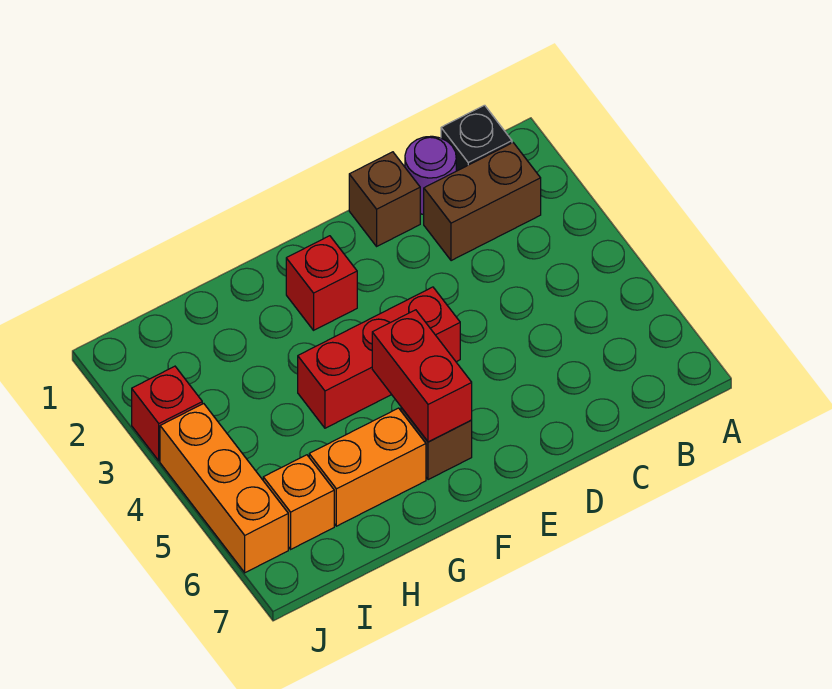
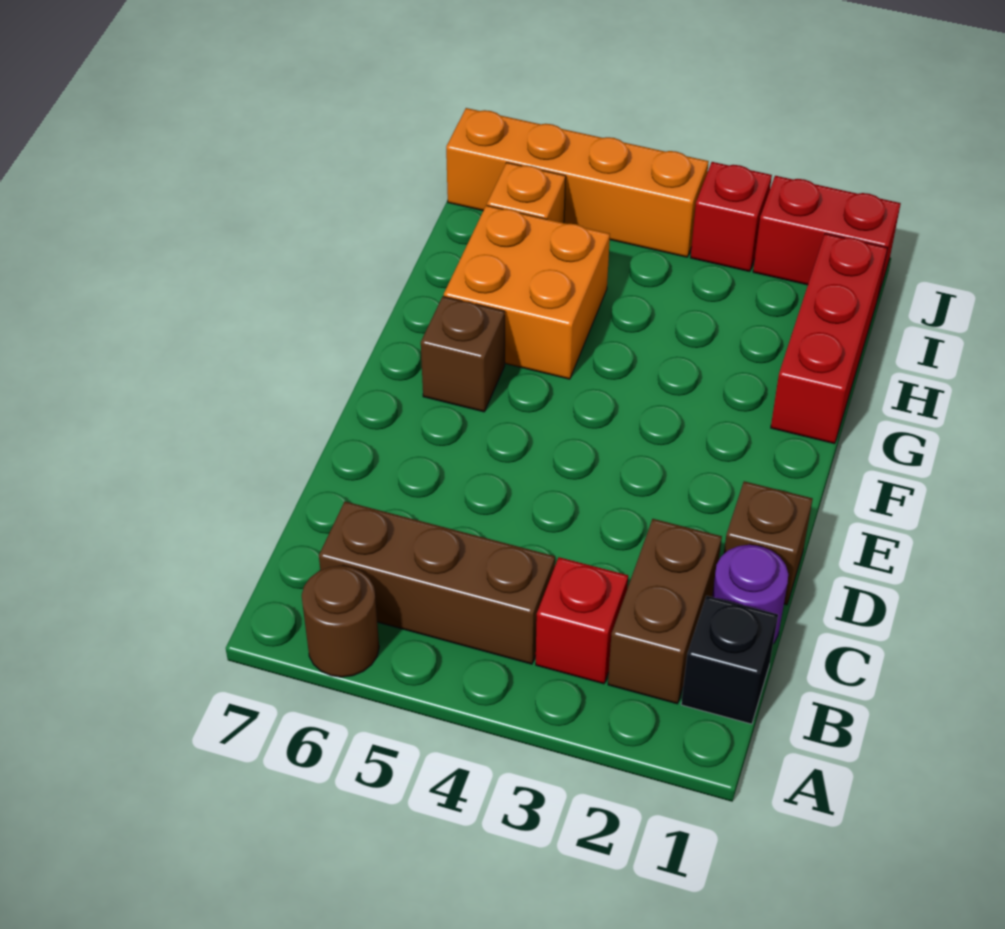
none -> brown 1x1 round brick [302,566,379,677]
none -> brown 1x3 brick [319,501,555,664]
red 1x3 brick [298,287,460,428] -> red 1x3 brick moved to [771,234,887,444]
red 1x1 brick [286,236,357,330] -> red 1x1 brick moved to [536,557,628,684]
red 1x2 brick [372,310,472,442] -> red 1x2 brick moved to [753,176,901,296]
orange 1x2 brick [309,408,426,526] -> orange 2x2 brick [444,205,610,379]
orange 1x3 brick [160,404,288,573] -> orange 1x4 brick [446,108,709,257]

